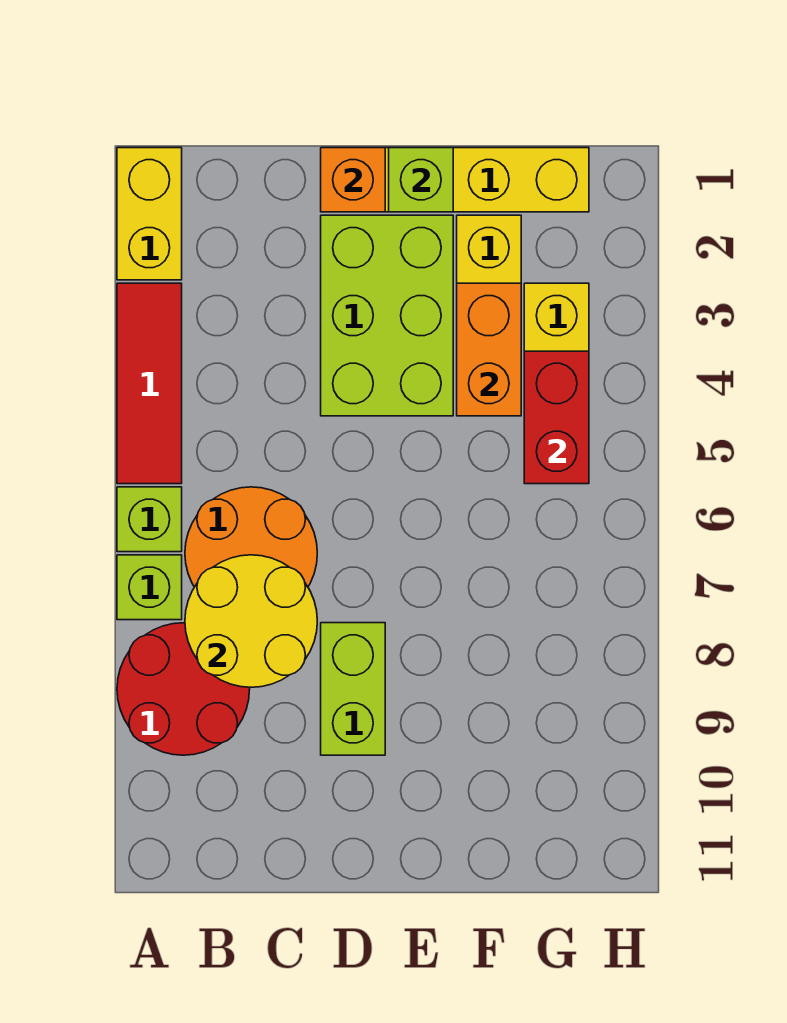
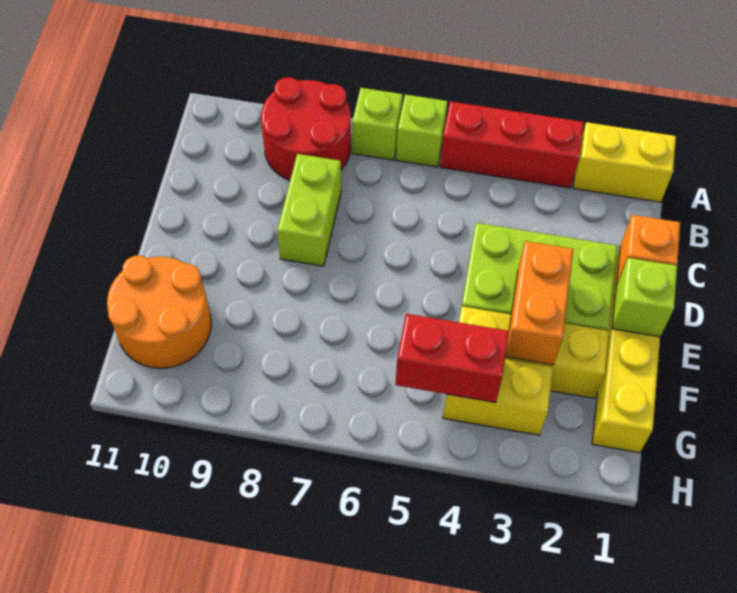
red 1x3 tile [117,283,182,484] -> red 1x3 brick [440,101,584,188]
orange 2x2 round brick [185,487,317,587] -> orange 2x2 round brick moved to [107,255,211,368]
yellow 2x2 round brick [185,555,317,687] -> none
lime 1x2 brick [321,623,385,755] -> lime 1x2 brick turned to [277,154,341,266]
orange 1x2 brick [457,283,521,416] -> orange 1x2 brick turned to [505,241,574,365]

